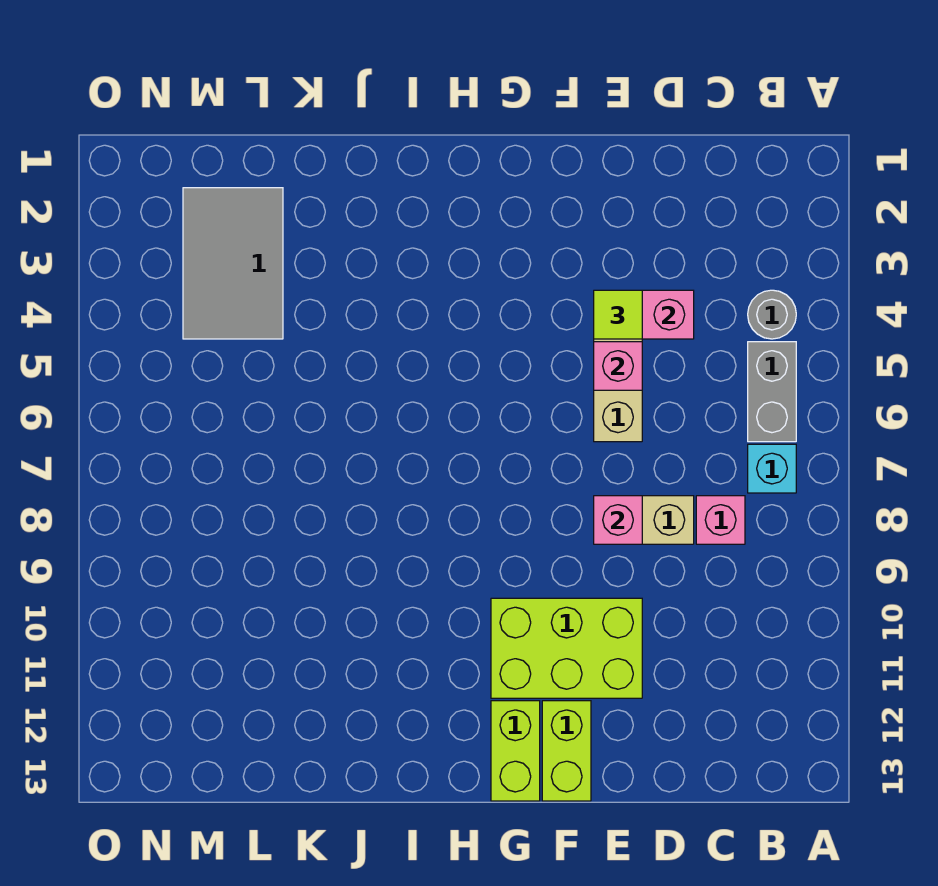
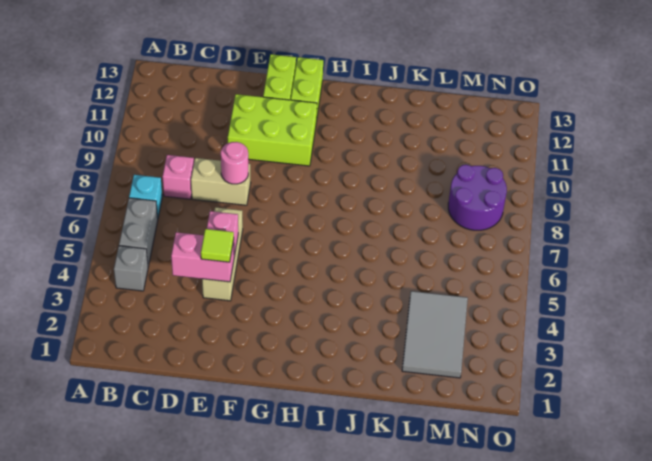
grey 1x1 round brick [748,290,796,339] -> grey 1x1 brick [114,246,148,291]
pink 1x1 brick [594,496,642,544] -> pink 1x1 round brick [221,142,248,184]
none -> purple 2x2 round brick [448,165,507,230]

